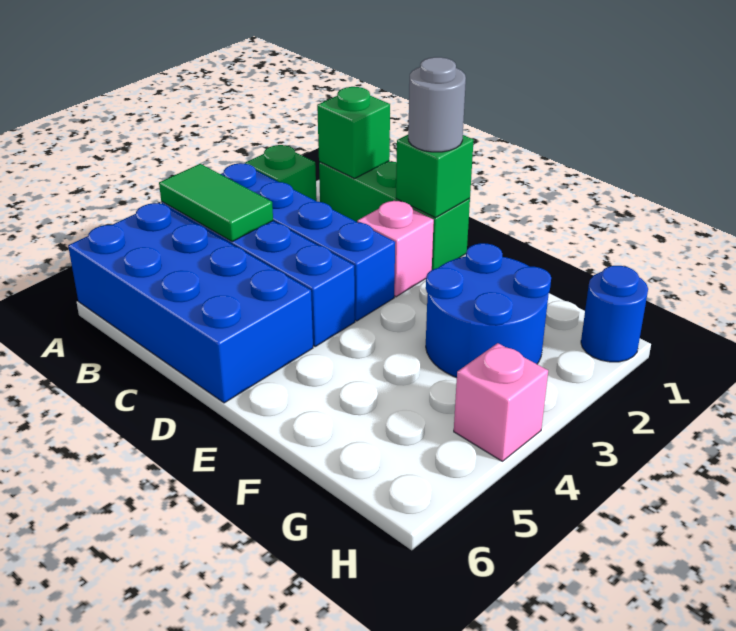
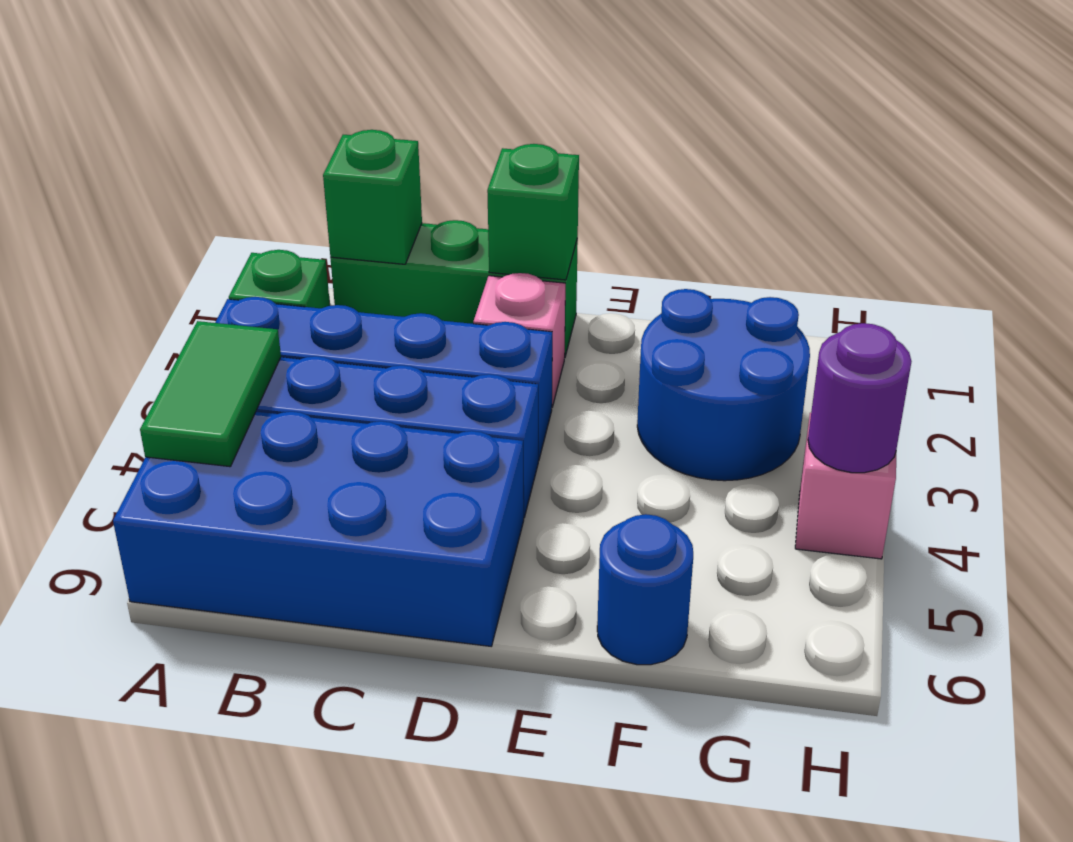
green 1x2 tile [159,164,273,242] -> green 1x2 tile turned to [140,321,281,467]
grey 1x1 round brick [408,57,466,152] -> none
blue 1x1 round brick [581,266,648,362] -> blue 1x1 round brick moved to [597,514,693,665]
none -> purple 1x1 round brick [808,323,912,473]

